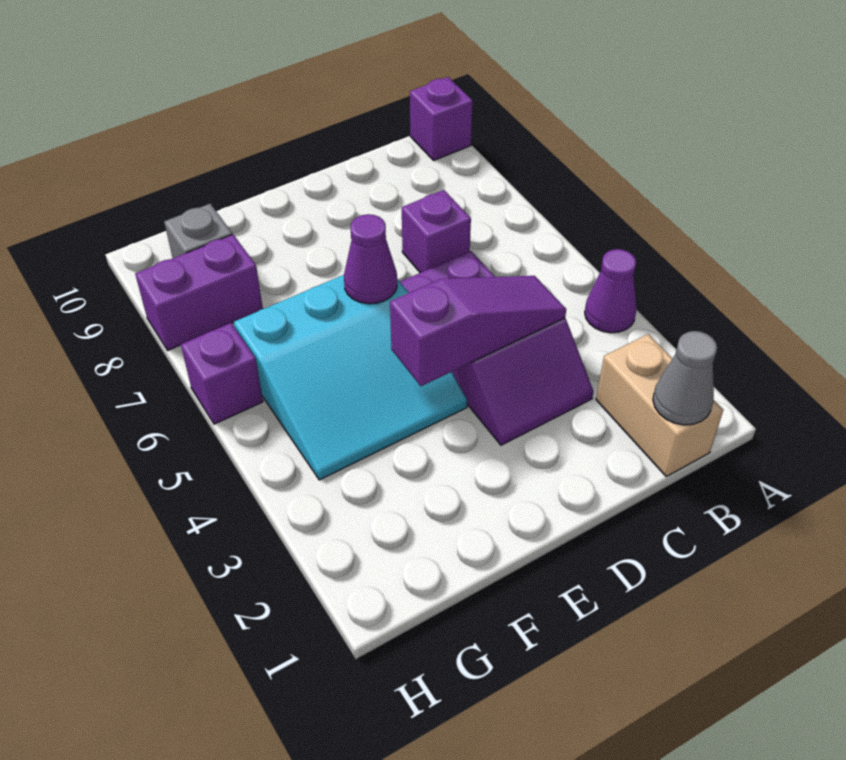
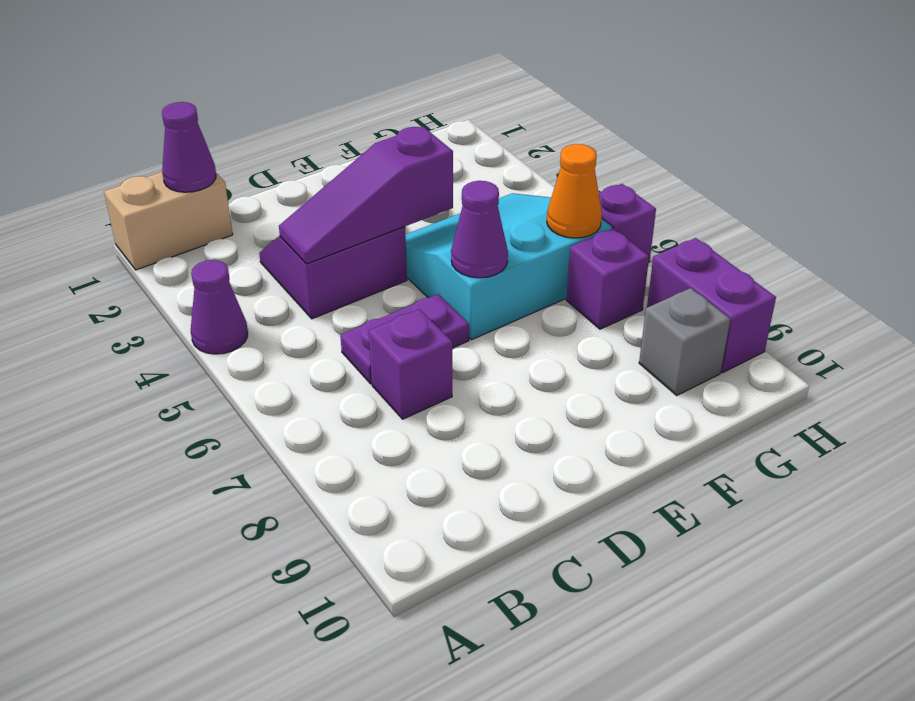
purple 1x1 brick [410,77,473,161] -> purple 1x1 brick moved to [566,229,649,329]
tan 1x2 brick [596,334,723,477] -> tan 1x2 brick turned to [104,172,233,270]
grey 1x1 cone [653,331,717,425] -> purple 1x1 cone [162,102,216,192]
none -> orange 1x1 cone [547,144,602,238]
purple 1x2 brick [135,234,263,350] -> purple 1x2 brick turned to [647,238,776,373]

